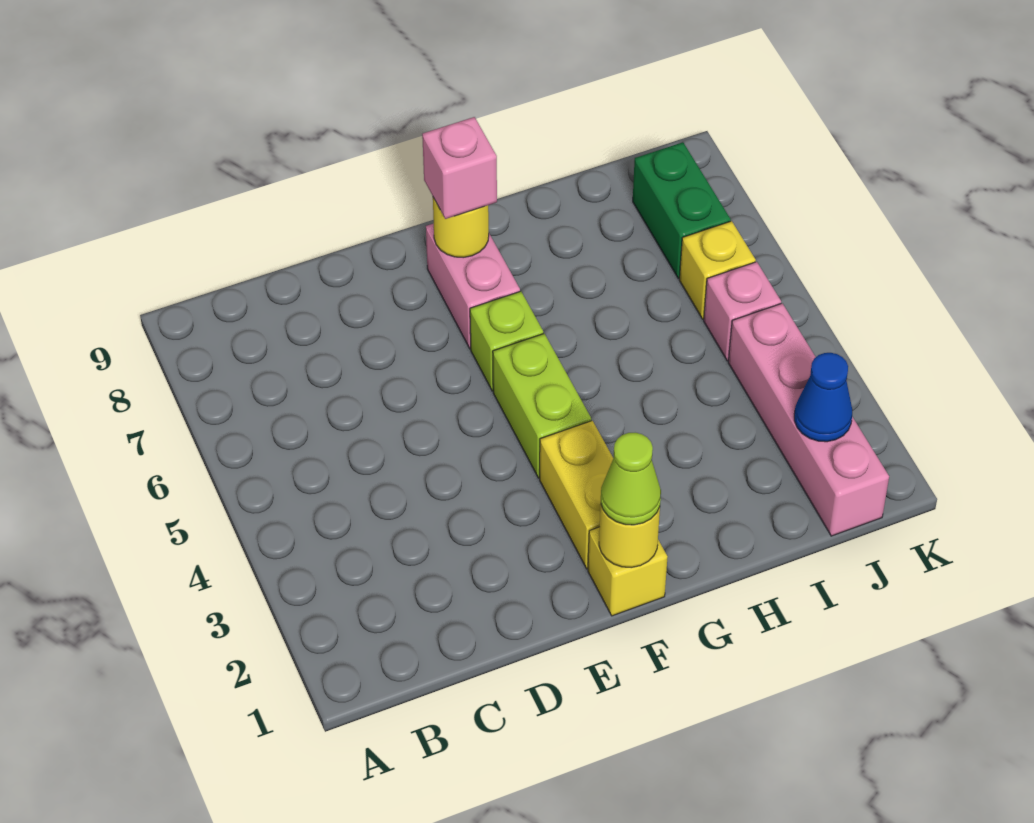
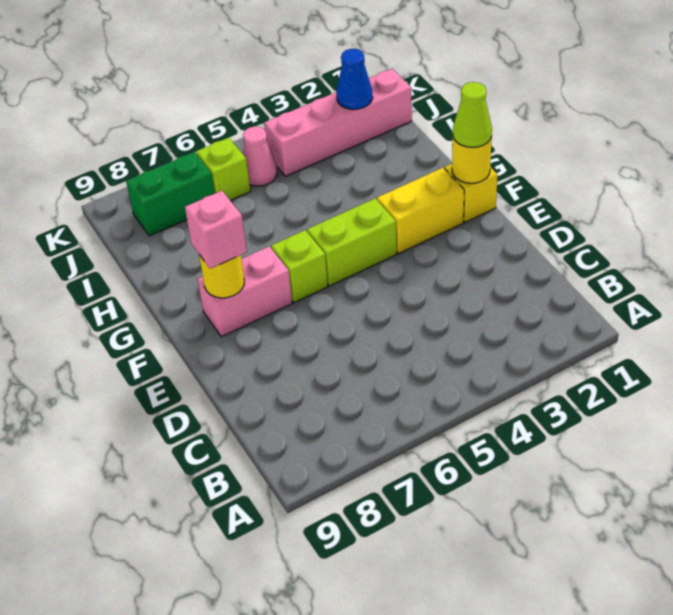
pink 1x1 brick [704,262,781,361] -> pink 1x1 cone [243,126,277,186]
yellow 1x1 brick [679,221,756,319] -> lime 1x1 brick [196,138,250,201]

